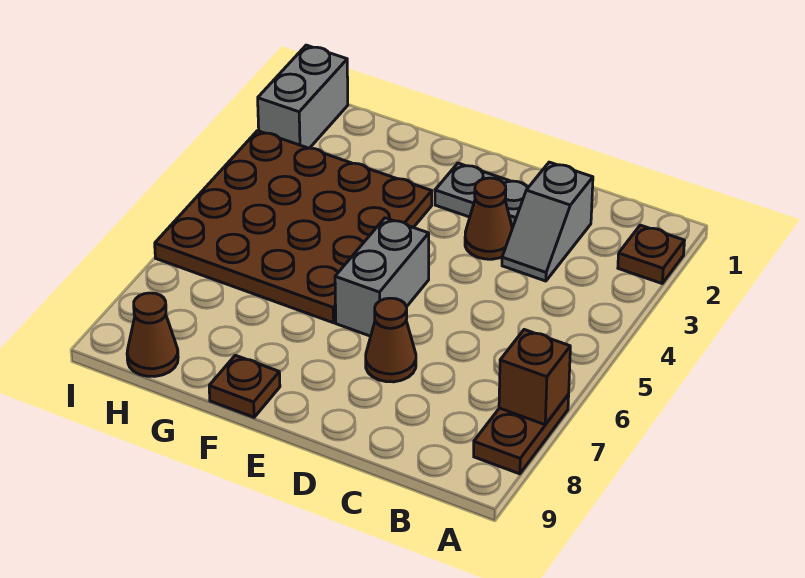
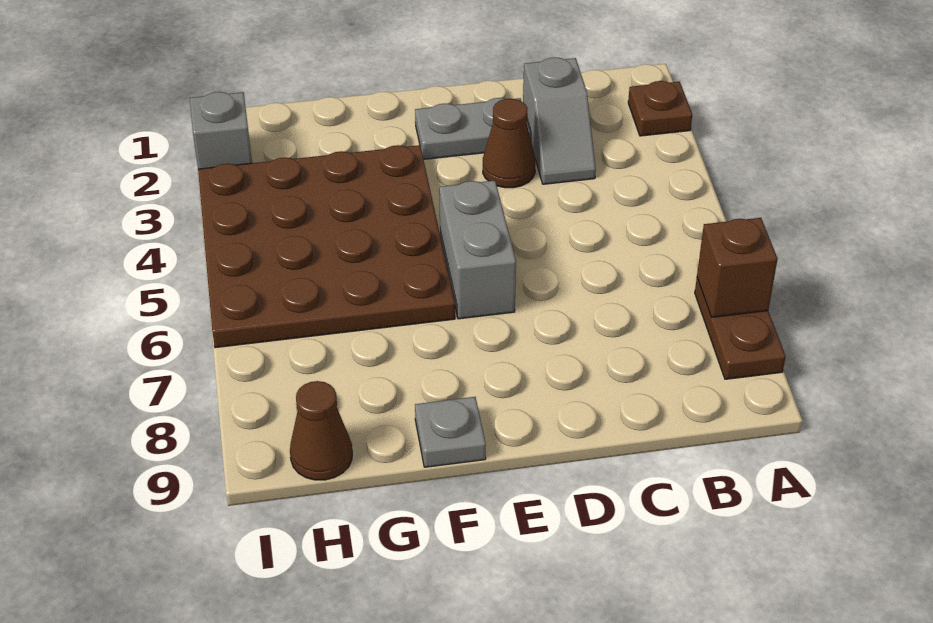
brown 1x1 cone [366,298,416,382] -> none
brown 1x1 plate [209,355,280,417] -> grey 1x1 plate [415,397,486,467]
grey 1x2 brick [258,45,348,148] -> grey 1x1 brick [190,92,252,169]

